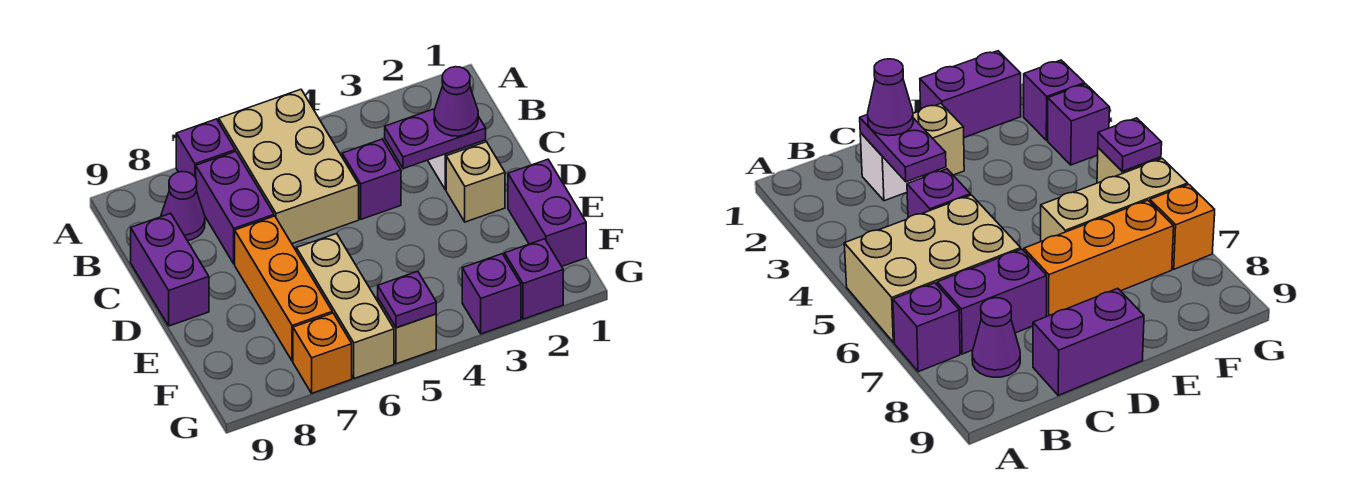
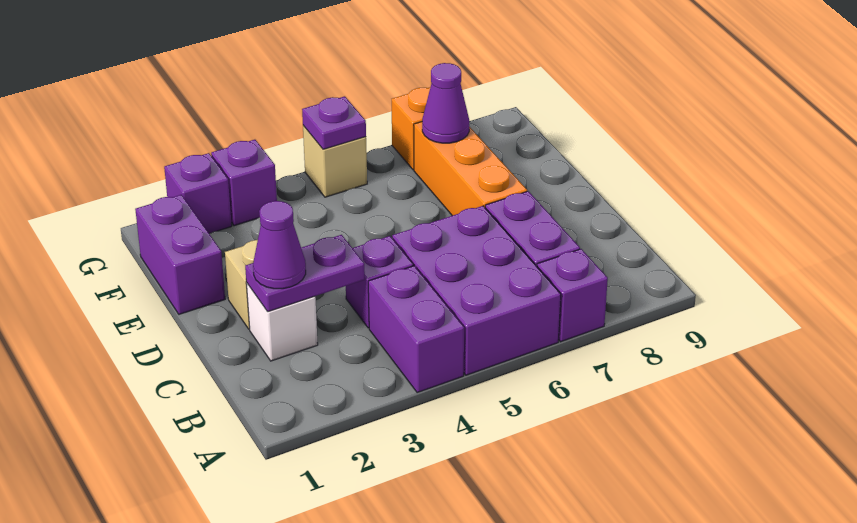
tan 2x3 brick [219,89,359,244] -> purple 2x3 brick [392,206,561,375]
purple 1x1 cone [161,172,205,241] -> purple 1x1 cone moved to [422,63,469,143]
purple 1x2 brick [131,213,209,326] -> purple 1x2 brick moved to [368,266,464,393]
tan 1x3 brick [296,234,394,378] -> none

